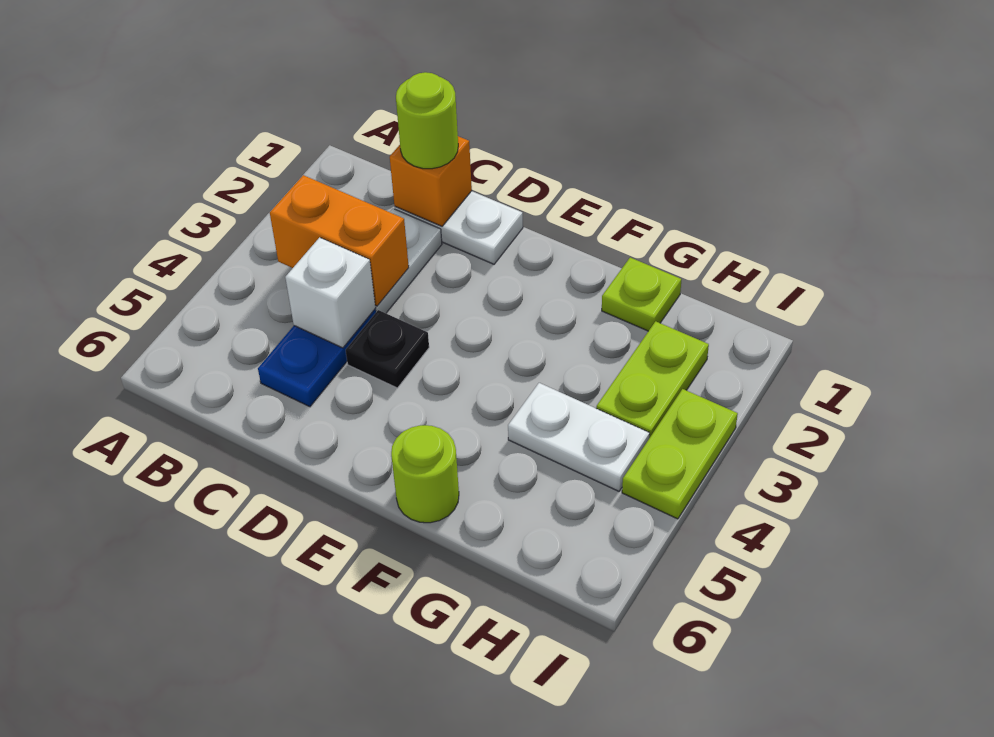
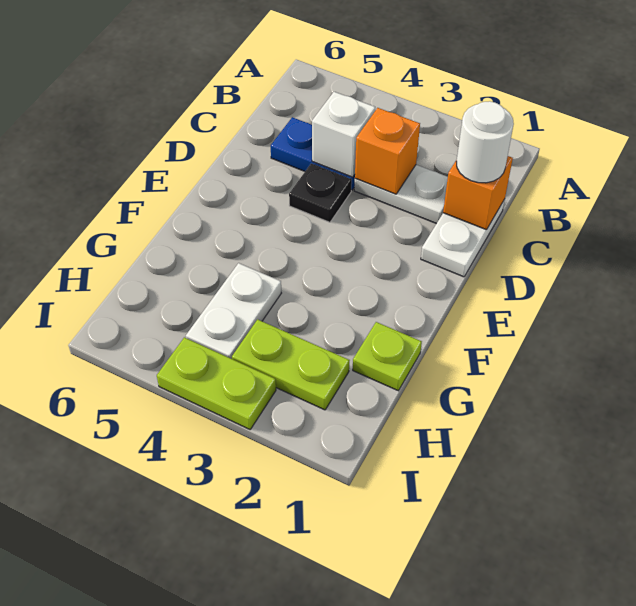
orange 1x2 brick [270,175,409,306] -> orange 1x1 brick [355,108,420,194]
lime 1x1 round brick [396,72,458,169] -> white 1x1 round brick [456,101,514,183]
lime 1x1 round brick [391,425,459,523] -> none

